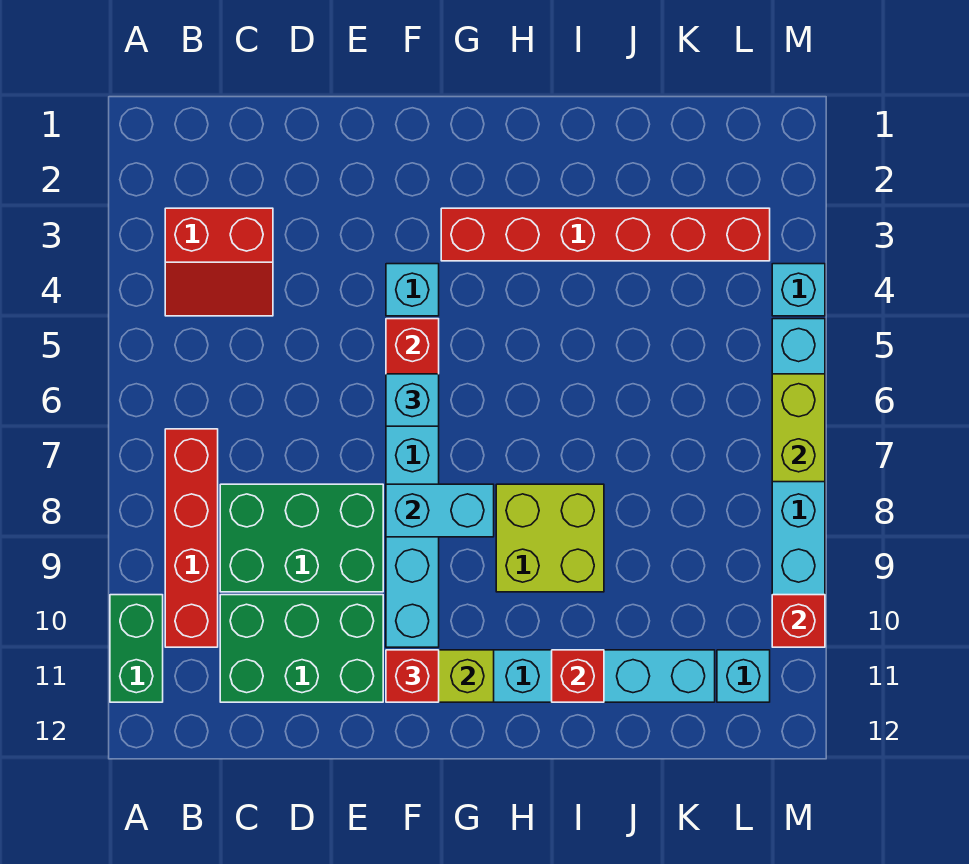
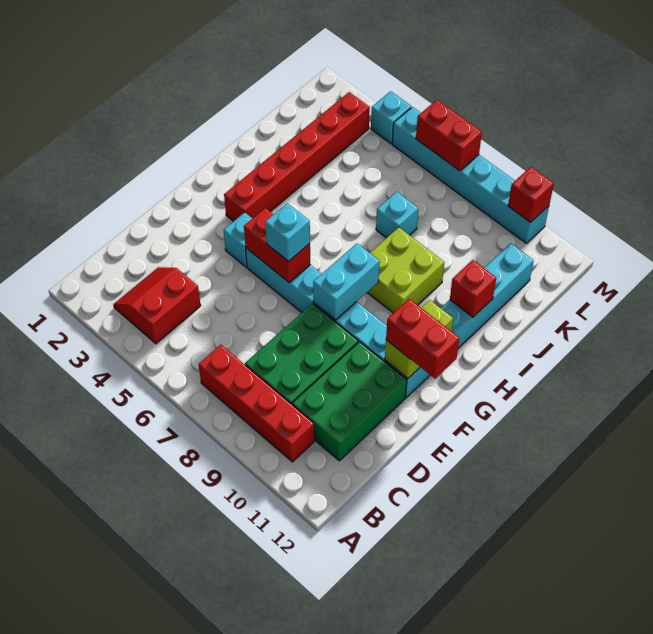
green 1x2 brick [110,595,163,702] -> none
red 2x2 slope [165,208,273,316] -> red 2x2 slope turned to [113,267,201,344]
red 1x1 brick [386,650,439,702] -> red 1x2 brick [386,299,459,379]
cyan 1x1 brick [717,650,770,702] -> cyan 1x1 brick moved to [376,192,418,238]
lime 1x2 brick [772,374,825,482] -> red 1x2 brick [416,100,482,171]

